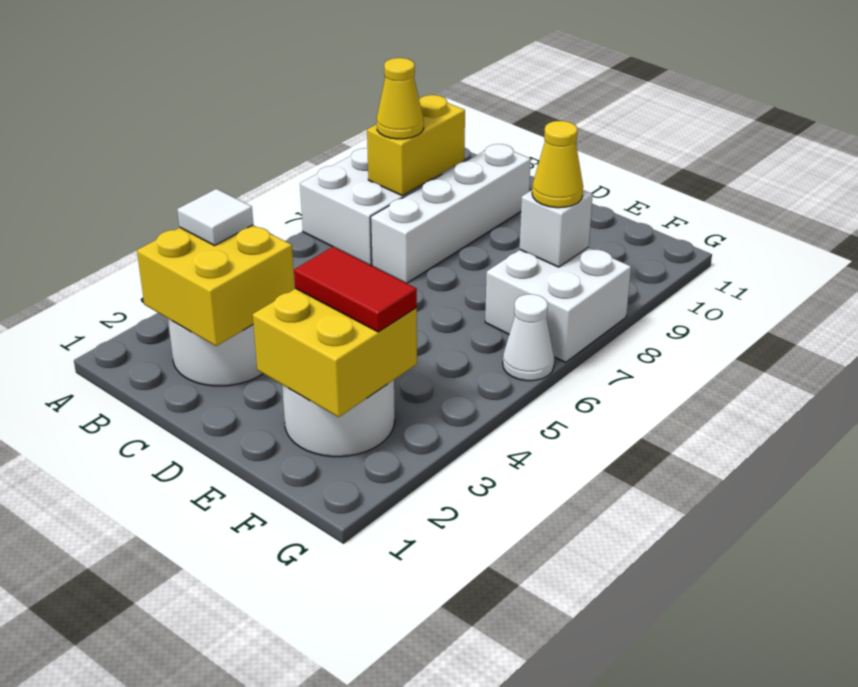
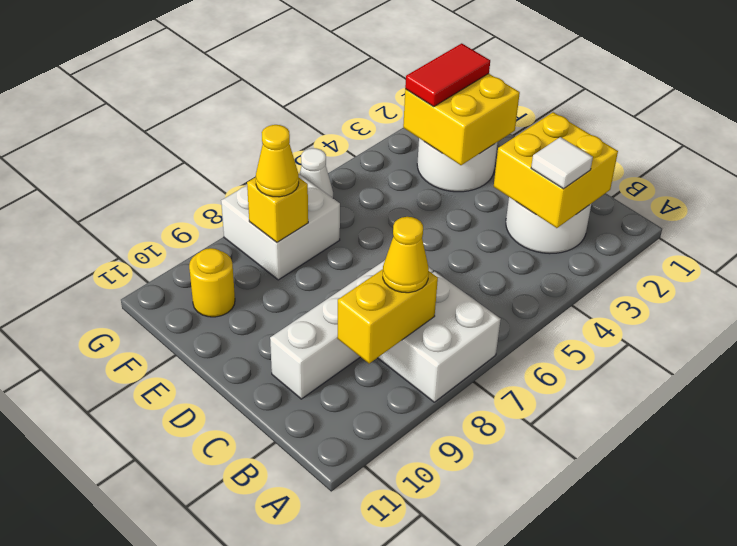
red 1x2 tile [294,247,417,332] -> red 1x2 tile turned to [405,43,490,107]
white 1x1 brick [520,190,593,267] -> yellow 1x1 brick [247,177,308,242]
none -> yellow 1x1 round brick [189,248,235,317]

